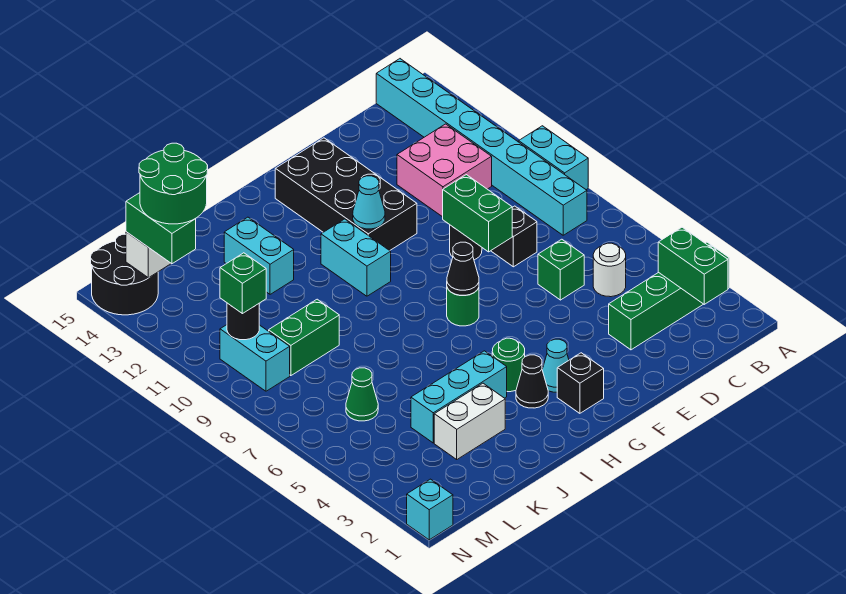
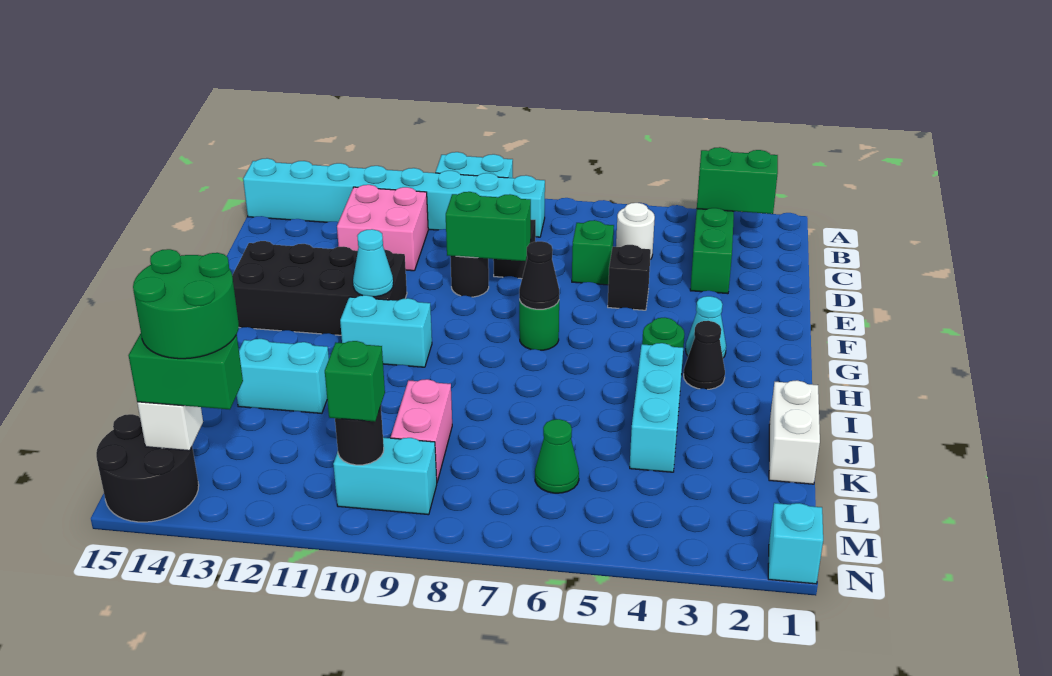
black 1x1 brick [557,353,604,413] -> black 1x1 brick moved to [608,245,651,310]
white 1x2 brick [434,383,505,459] -> white 1x2 brick moved to [769,380,820,484]
green 1x2 brick [269,299,339,376] -> pink 1x2 brick [391,379,452,482]

